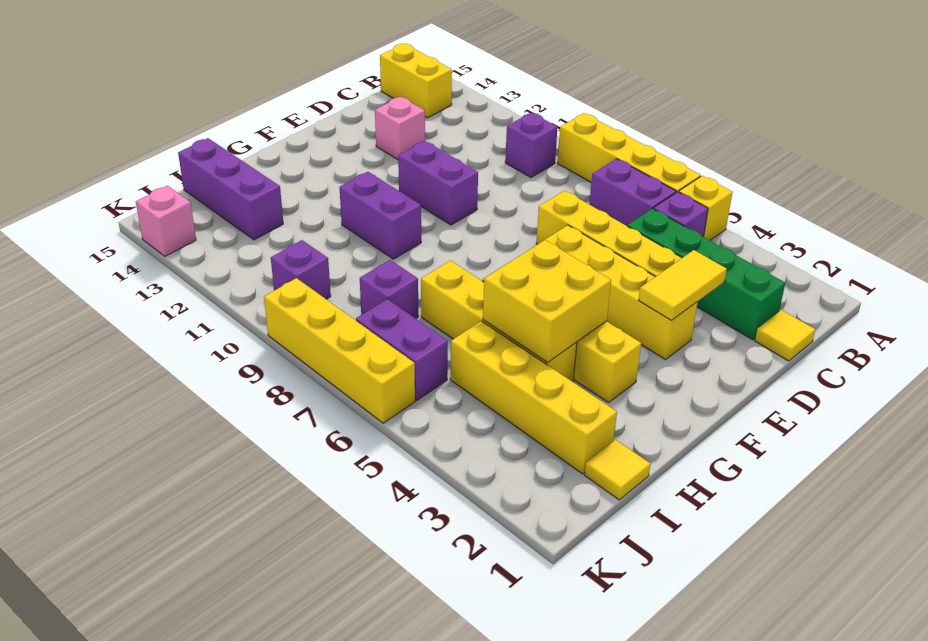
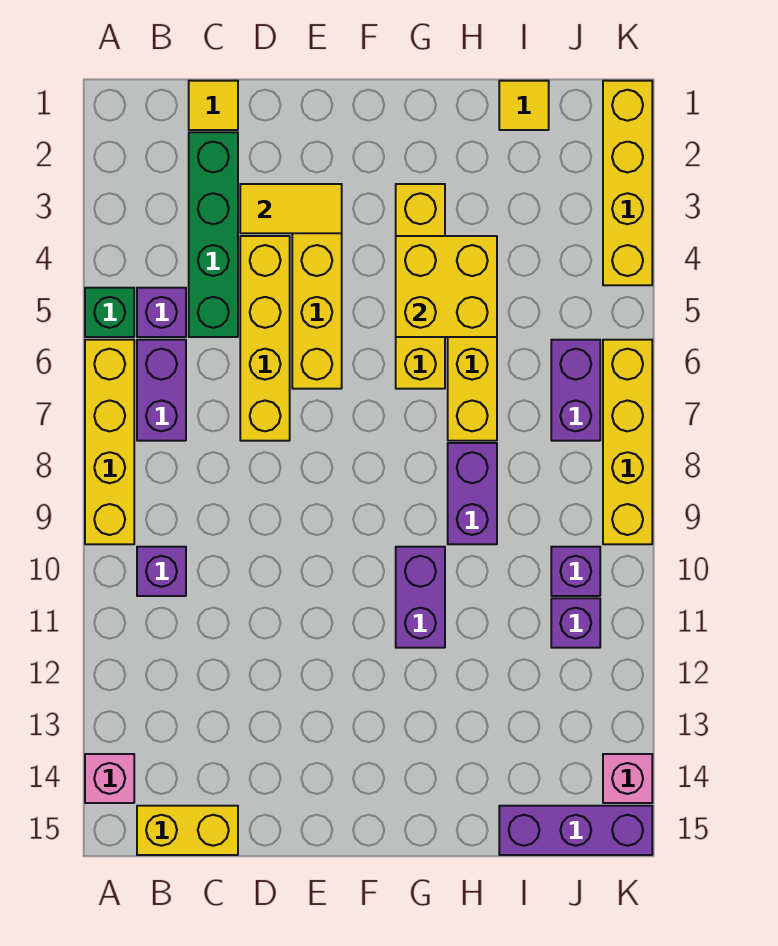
yellow 1x1 brick [679,176,733,240] -> green 1x1 brick [85,288,134,337]
yellow 1x2 brick [380,44,452,118] -> yellow 1x2 brick turned to [137,806,238,855]
pink 1x1 brick [375,97,425,159] -> pink 1x1 brick moved to [85,754,134,803]
purple 1x2 brick [398,141,478,225] -> purple 1x2 brick moved to [448,443,497,544]
yellow 1x4 brick [450,321,617,474] -> yellow 1x4 brick moved to [603,81,652,285]
purple 1x1 brick [360,260,418,318] -> purple 1x1 brick moved to [551,598,600,648]
purple 1x3 brick [178,138,283,240] -> purple 1x3 brick turned to [499,806,652,855]

